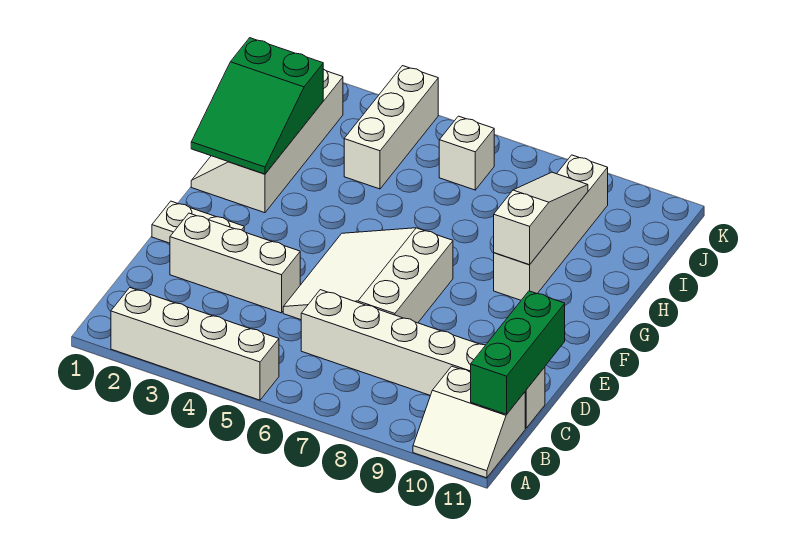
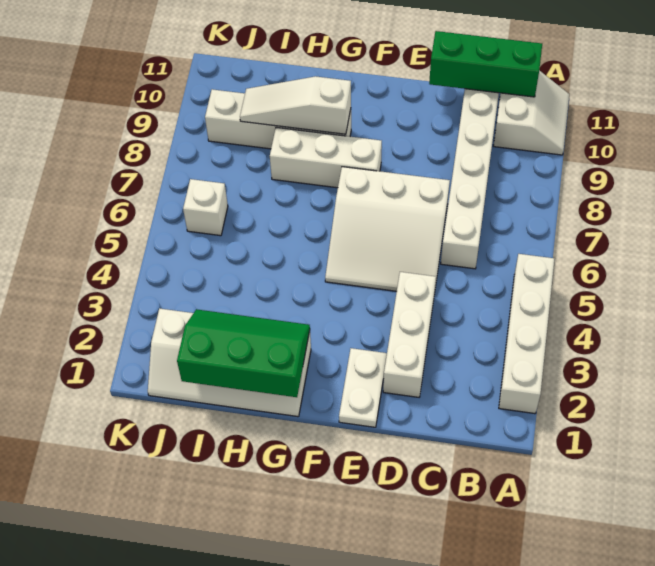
green 2x3 slope [191,38,323,174] -> green 2x3 slope turned to [177,309,310,397]
white 1x3 brick [344,66,438,189] -> white 1x3 brick moved to [270,127,382,188]

